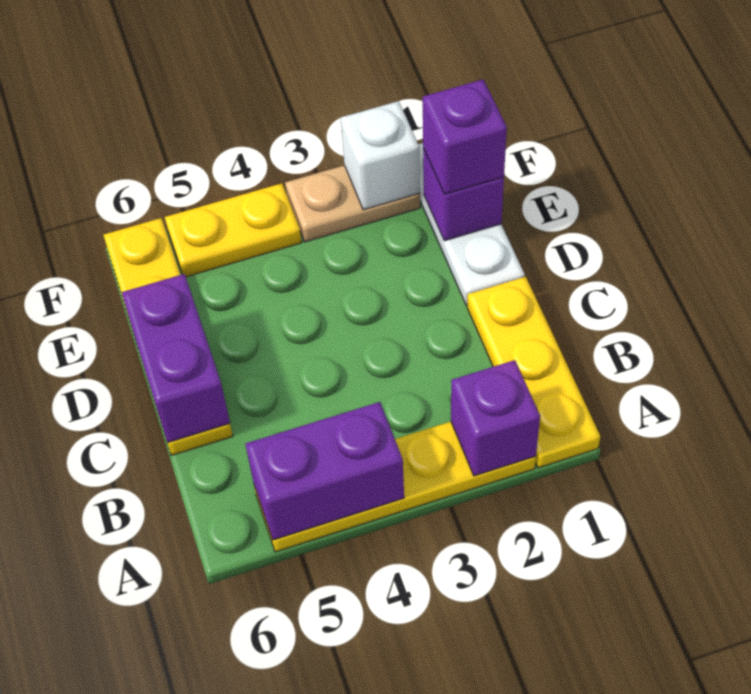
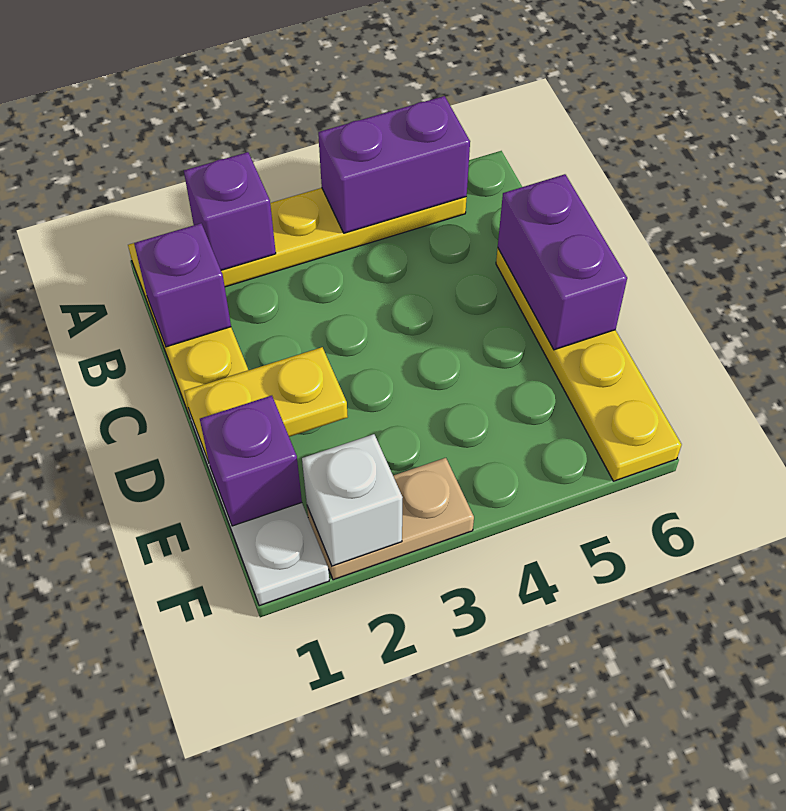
purple 1x1 brick [423,79,507,194] -> purple 1x1 brick moved to [134,223,231,347]
yellow 1x2 plate [165,183,302,277] -> yellow 1x2 plate moved to [184,347,348,462]

